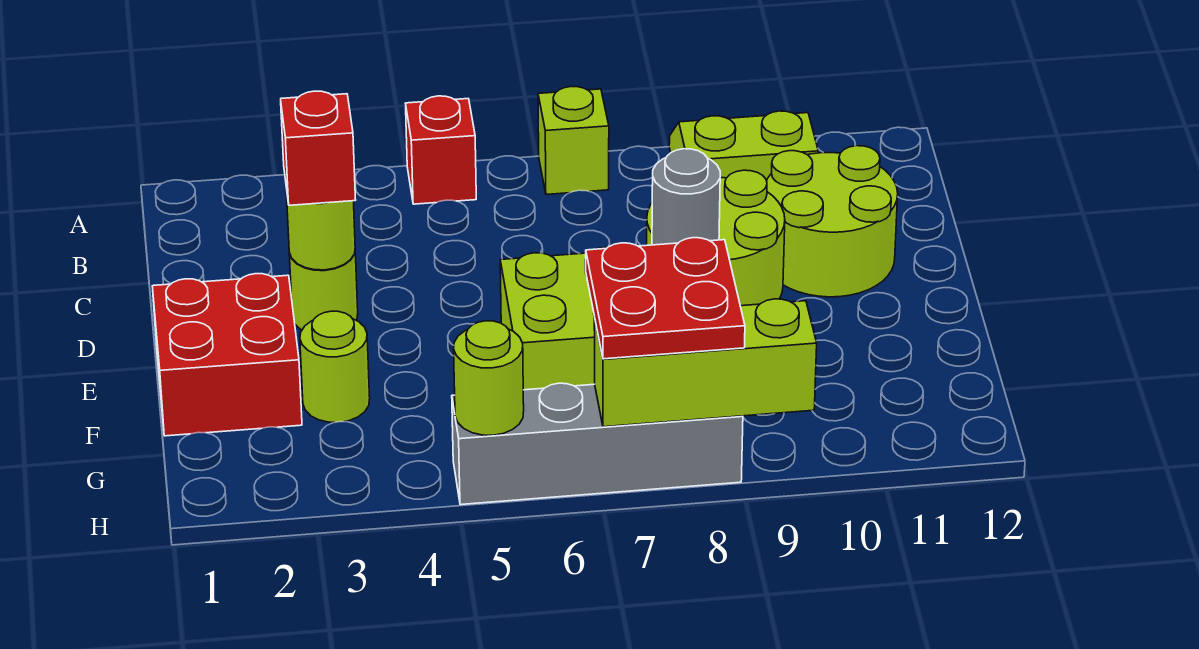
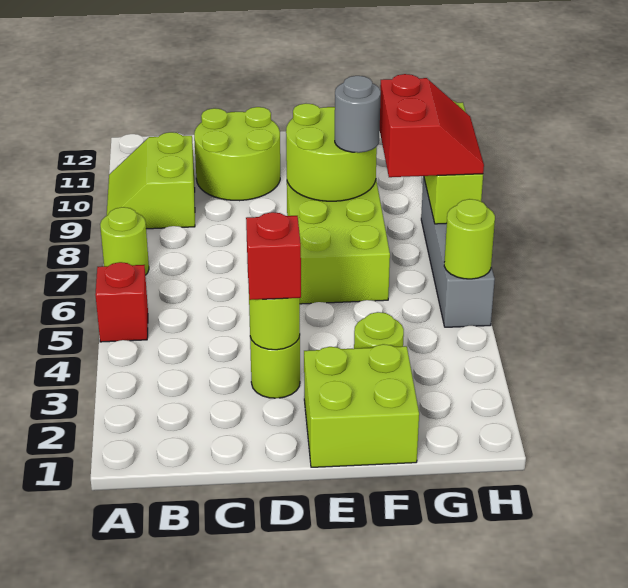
lime 1x1 brick [538,87,609,195] -> lime 1x1 round brick [100,207,149,275]
red 2x2 brick [152,274,302,436] -> lime 2x2 brick [304,344,419,467]
red 2x2 plate [585,238,745,359] -> red 2x2 slope [380,74,484,177]

